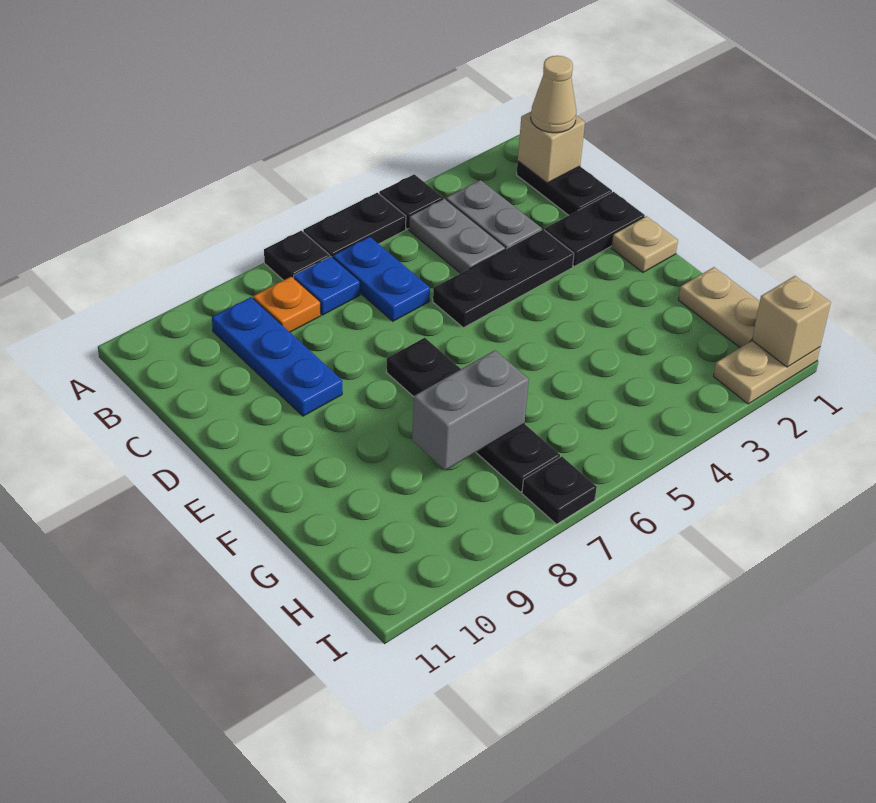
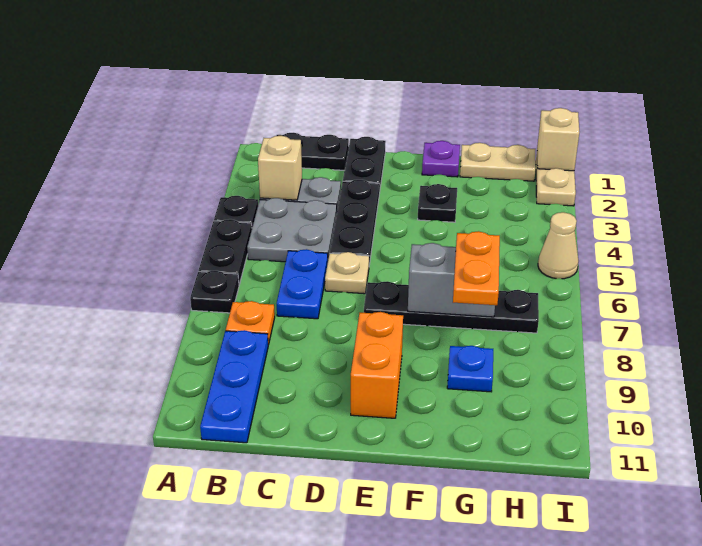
tan 1x1 brick [518,112,585,183] -> tan 1x1 brick moved to [258,136,302,200]
tan 1x1 cone [531,56,576,133] -> tan 1x1 cone moved to [538,212,578,279]
grey 1x2 plate [409,198,505,273] -> grey 2x2 plate [247,198,337,262]
blue 1x2 plate [333,237,430,321] -> blue 1x2 plate turned to [277,249,328,319]
blue 1x1 plate [294,257,360,315] -> blue 1x1 plate moved to [447,346,493,392]
blue 1x3 plate [212,297,342,416] -> blue 1x3 plate turned to [200,330,268,443]
tan 1x1 plate [611,216,678,272] -> tan 1x1 plate moved to [325,252,369,294]
none -> orange 1x2 brick [351,312,403,418]
none -> purple 1x1 plate [422,141,460,177]
grey 1x2 brick [412,350,529,470] -> grey 1x2 brick turned to [408,243,495,317]
none -> orange 1x2 plate [453,231,500,305]
black 1x1 plate [522,456,597,524] -> black 1x1 plate moved to [418,184,457,222]

